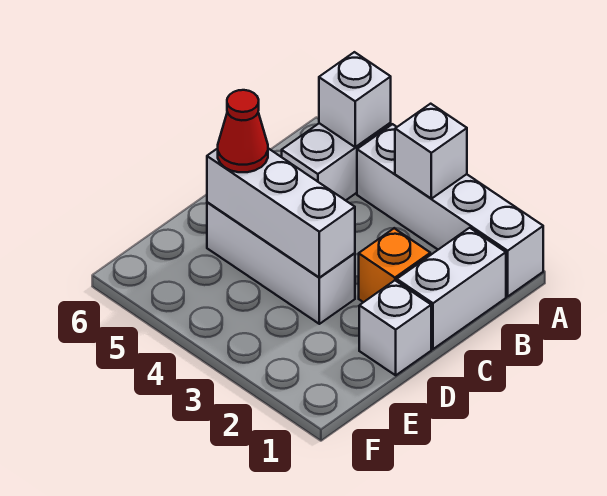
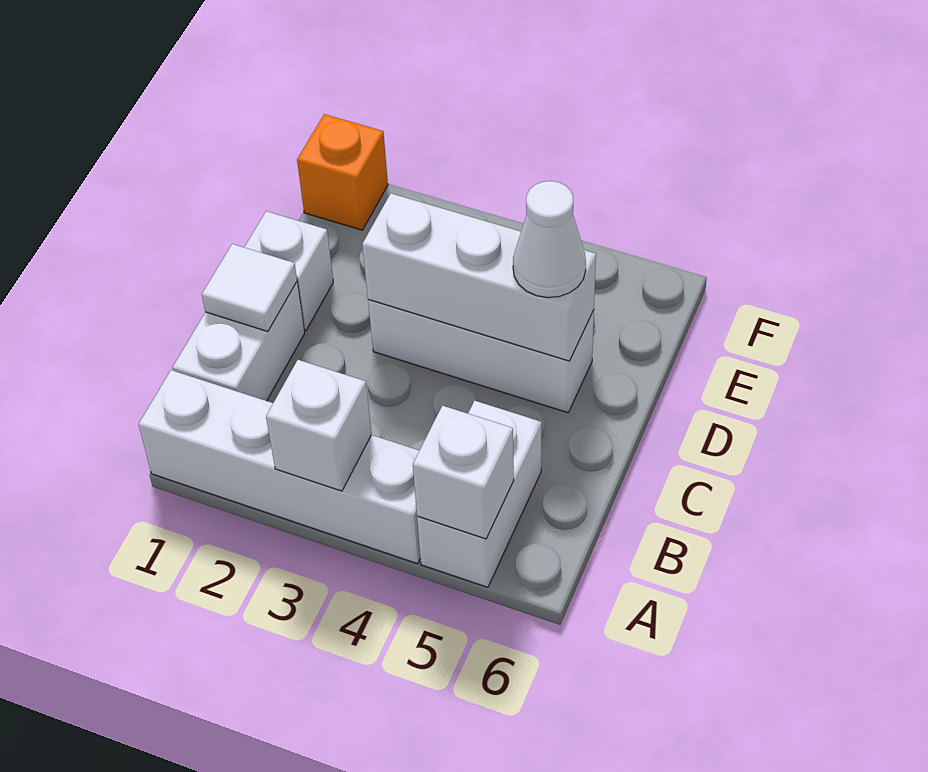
none -> white 1x1 tile [202,244,297,332]
orange 1x1 brick [359,228,430,302] -> orange 1x1 brick moved to [297,114,388,230]
red 1x1 cone [218,90,268,172] -> white 1x1 cone [513,181,586,298]

